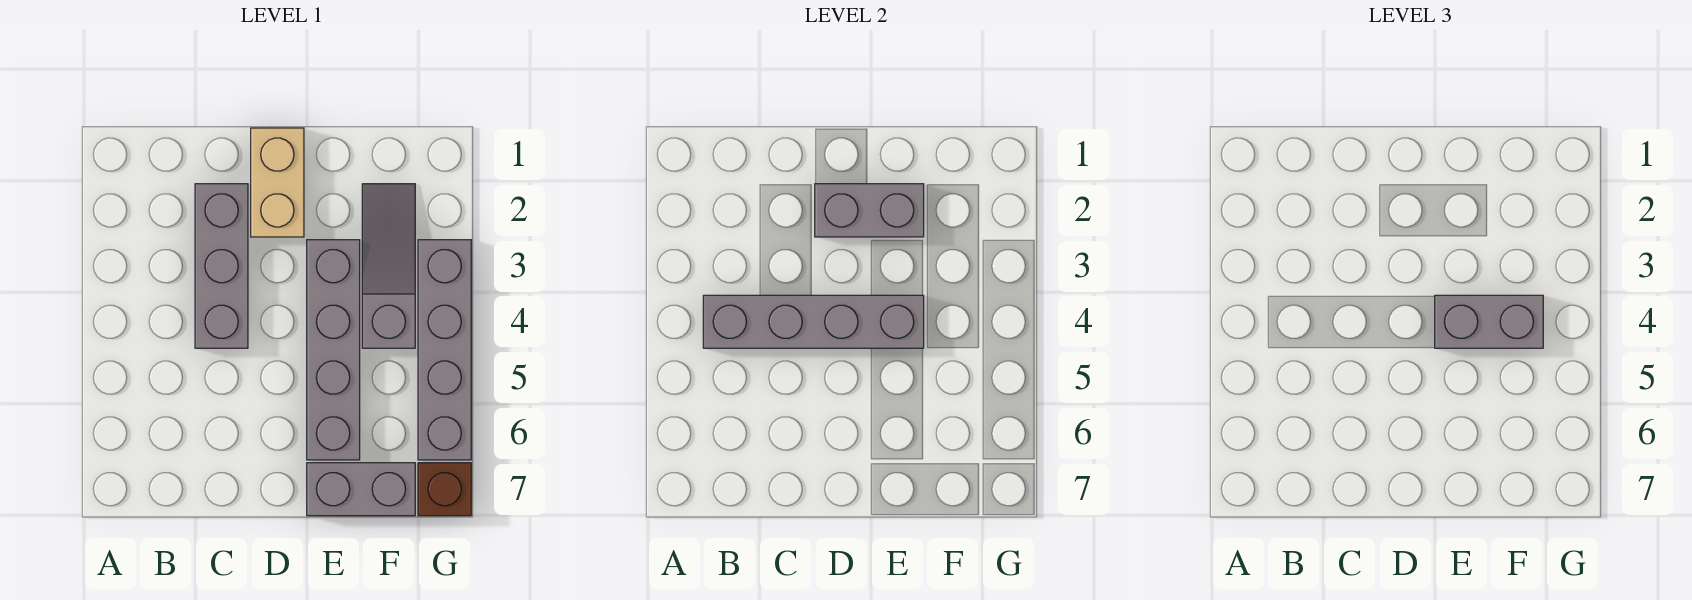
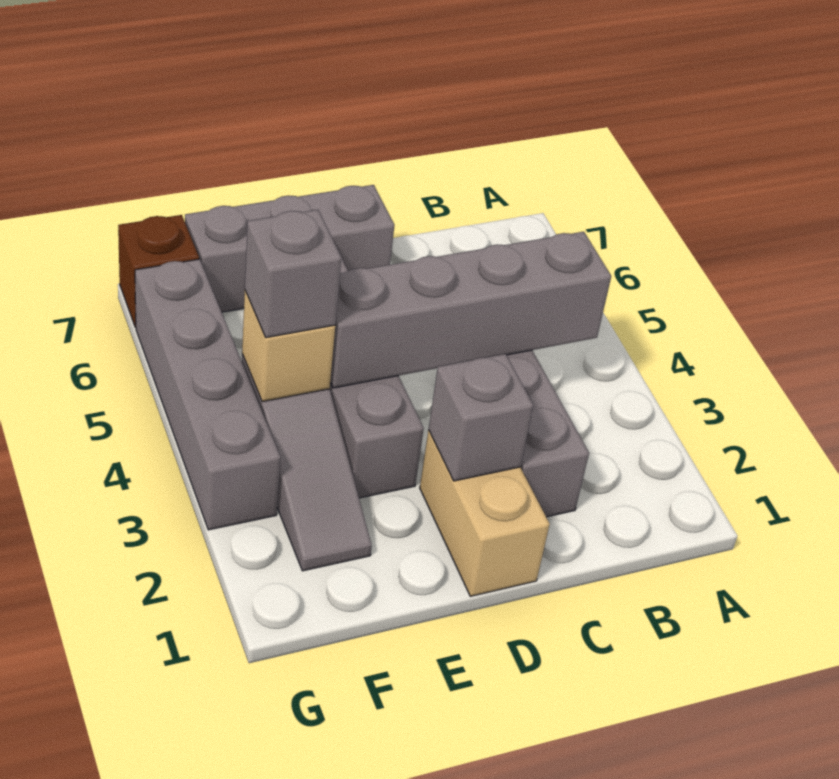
grey 1x2 brick [815,184,924,237] -> grey 1x1 brick [429,354,533,481]
grey 1x2 brick [1435,295,1543,348] -> grey 1x1 brick [245,210,341,338]
grey 1x2 brick [307,463,415,516] -> grey 1x3 brick [185,185,394,312]
none -> tan 1x1 brick [242,291,335,402]

